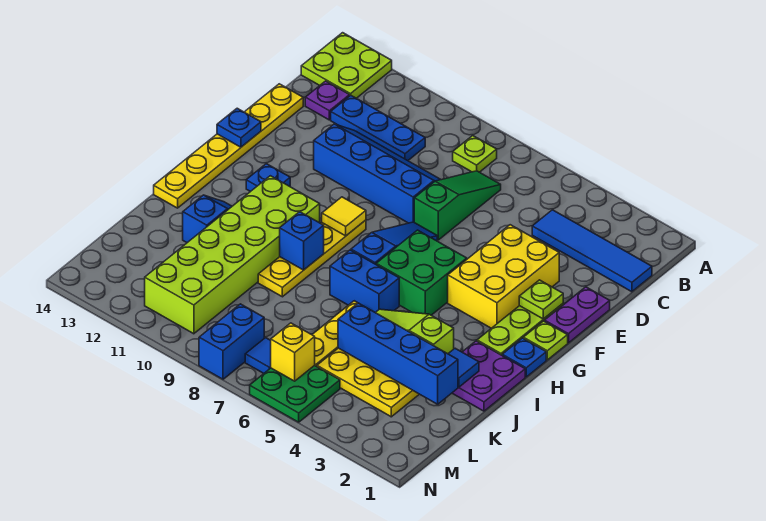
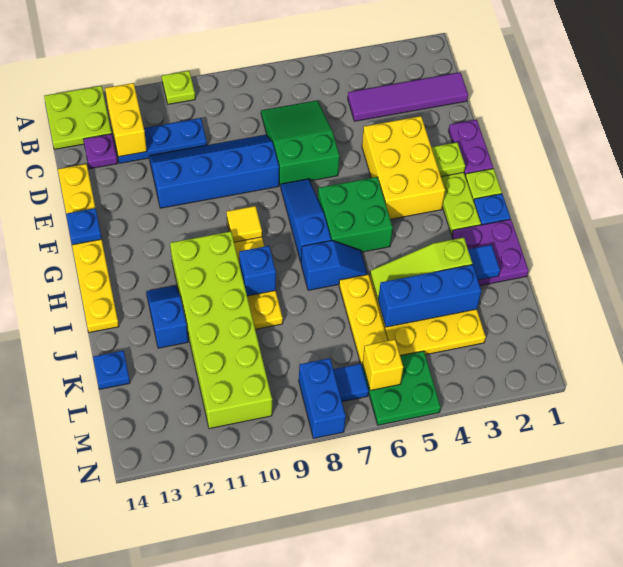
lime 1x1 plate [453,136,497,172] -> lime 1x1 plate moved to [162,71,195,104]
none -> yellow 1x2 brick [105,83,147,157]
blue 1x4 tile [532,210,652,292] -> purple 1x4 tile [348,72,468,121]
green 1x3 slope [414,171,501,240] -> green 2x3 slope [261,100,339,186]
blue 1x1 plate [246,164,290,192] -> blue 1x1 plate moved to [93,351,130,389]
blue 1x2 brick [330,250,399,313] -> blue 1x2 slope [301,240,367,290]
blue 1x4 brick [338,303,458,404] -> blue 1x3 brick [378,265,481,327]

